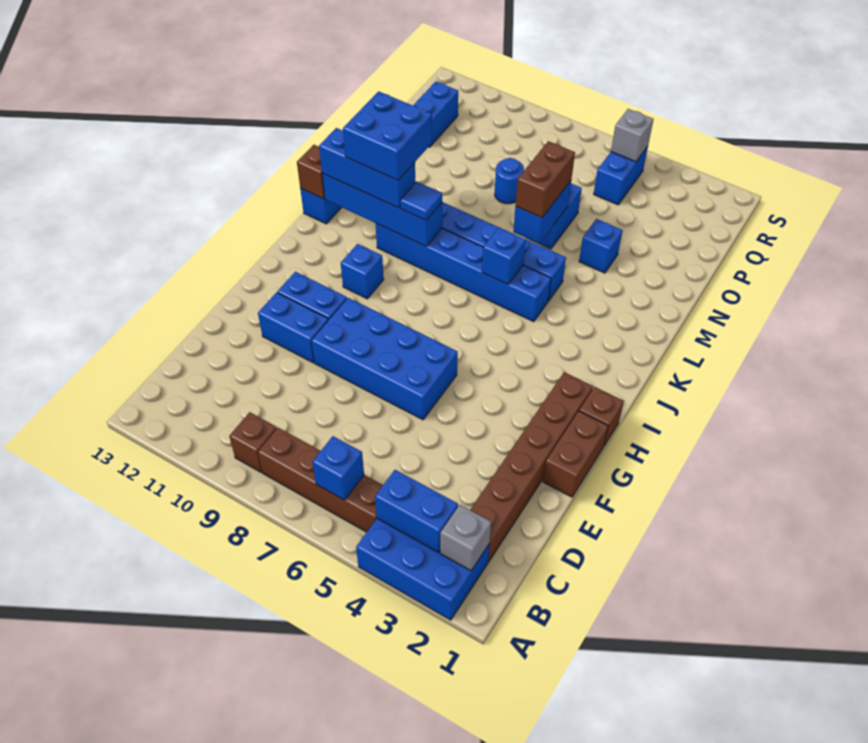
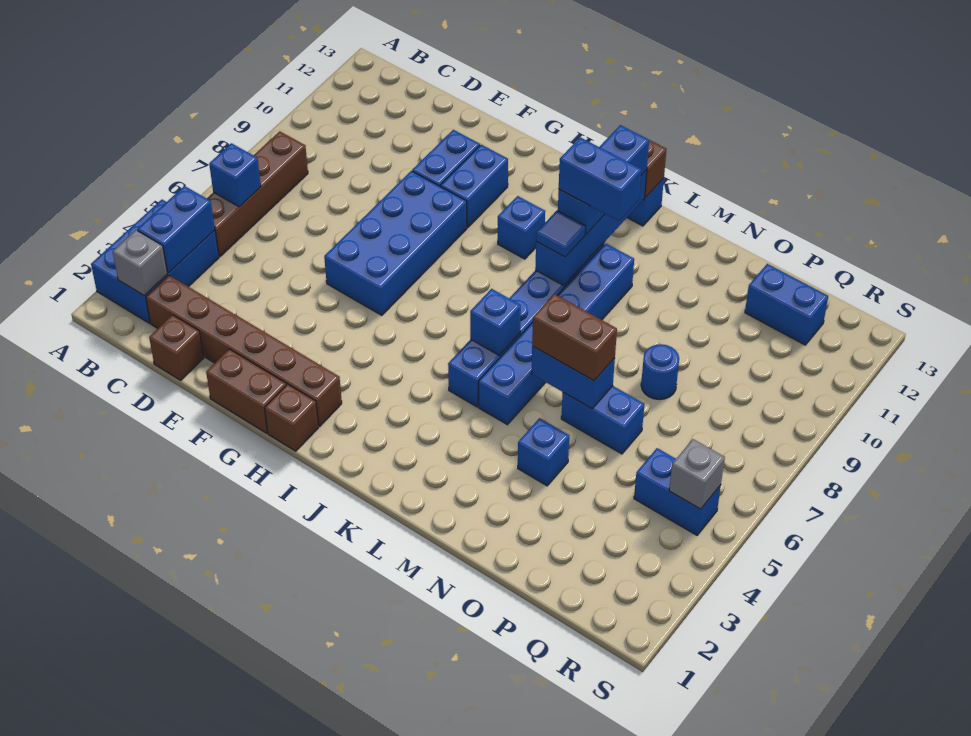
brown 1x1 brick [229,412,277,472] -> brown 1x1 brick moved to [149,315,204,380]
blue 2x2 brick [343,91,432,180] -> blue 1x2 brick [559,137,641,221]

